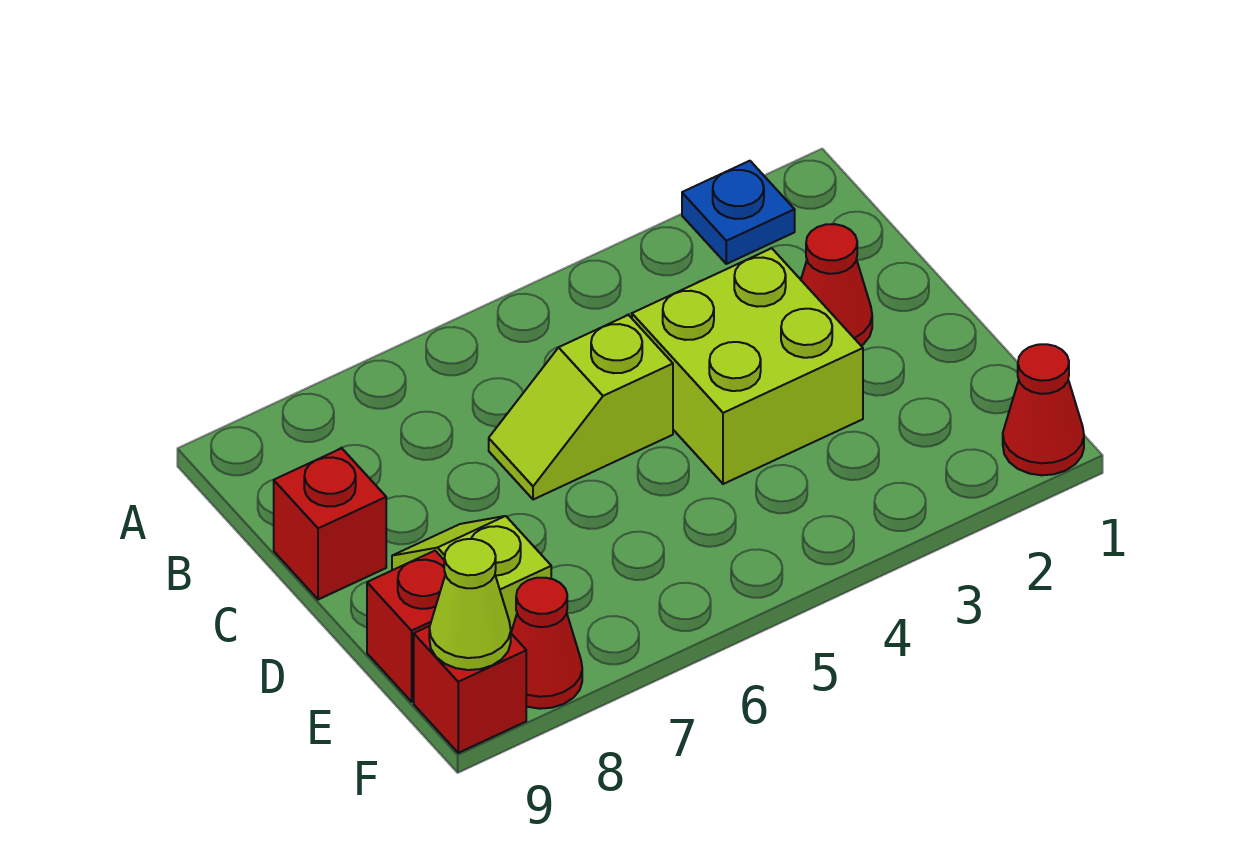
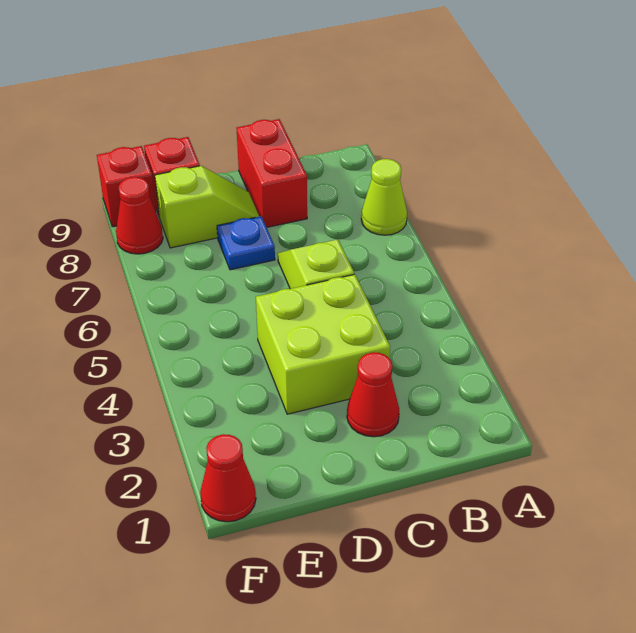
blue 1x1 plate [682,161,795,264] -> blue 1x1 plate moved to [217,216,275,270]
red 1x1 brick [274,448,386,600] -> red 1x2 brick [237,119,307,227]
lime 1x1 cone [429,539,511,670] -> lime 1x1 cone moved to [361,159,407,235]

